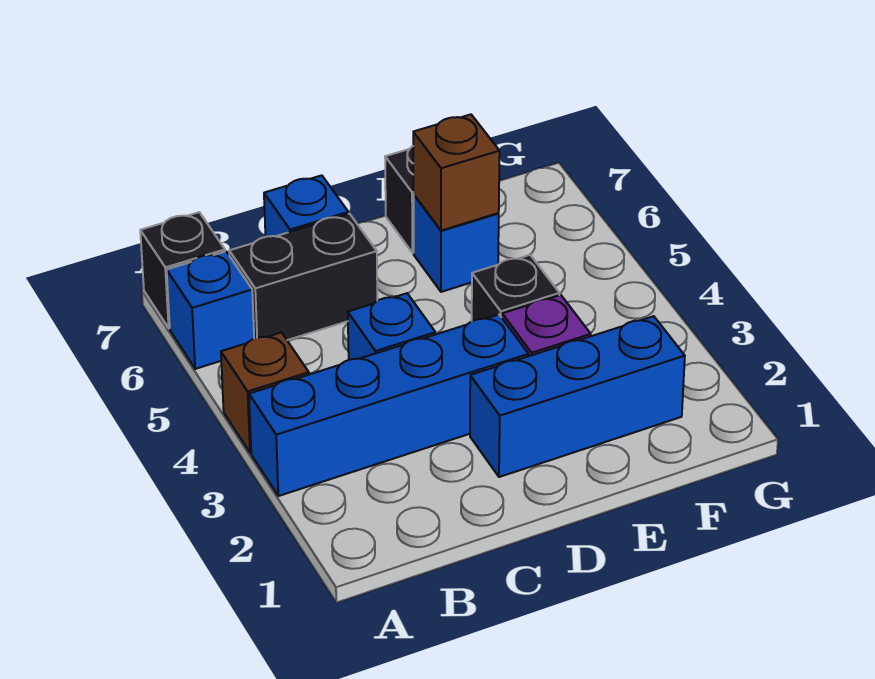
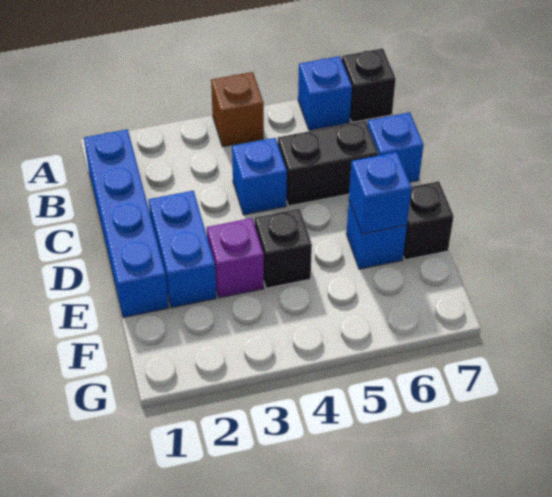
blue 1x4 brick [249,315,529,496] -> blue 1x4 brick moved to [84,129,169,318]
black 1x2 brick [229,214,377,340] -> black 1x2 brick turned to [278,121,378,206]
blue 1x3 brick [470,316,685,477] -> blue 1x2 brick [149,191,216,308]
brown 1x1 brick [413,114,500,231] -> blue 1x1 brick [349,152,412,234]

